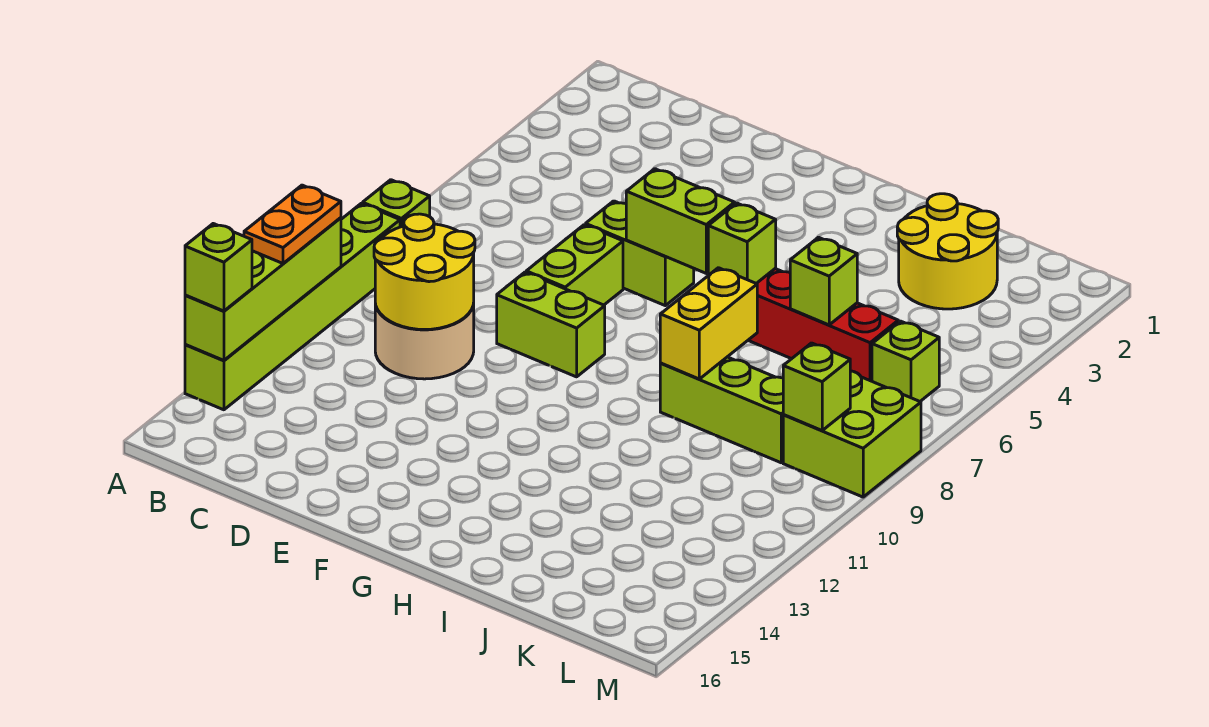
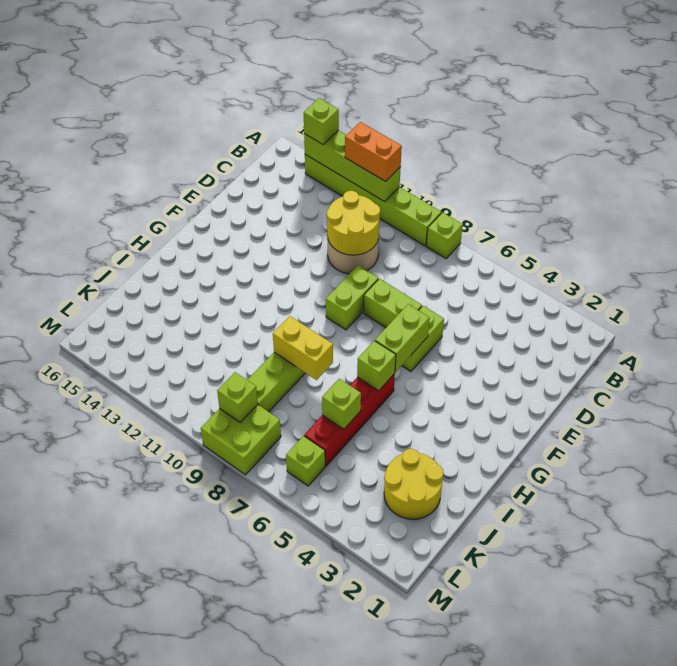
orange 1x2 plate [244,185,341,263] -> orange 1x2 brick [345,122,402,181]

